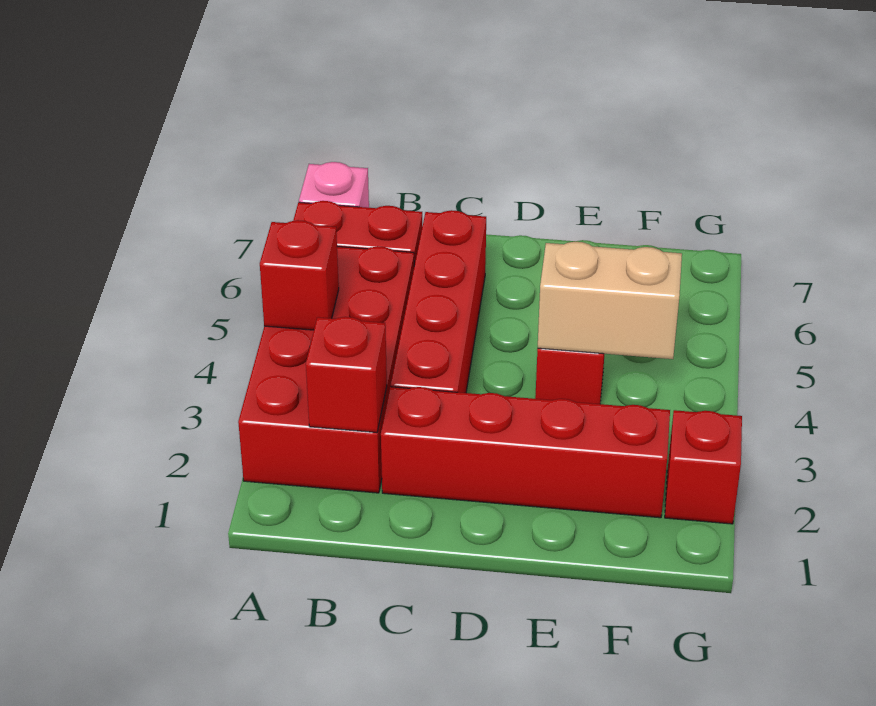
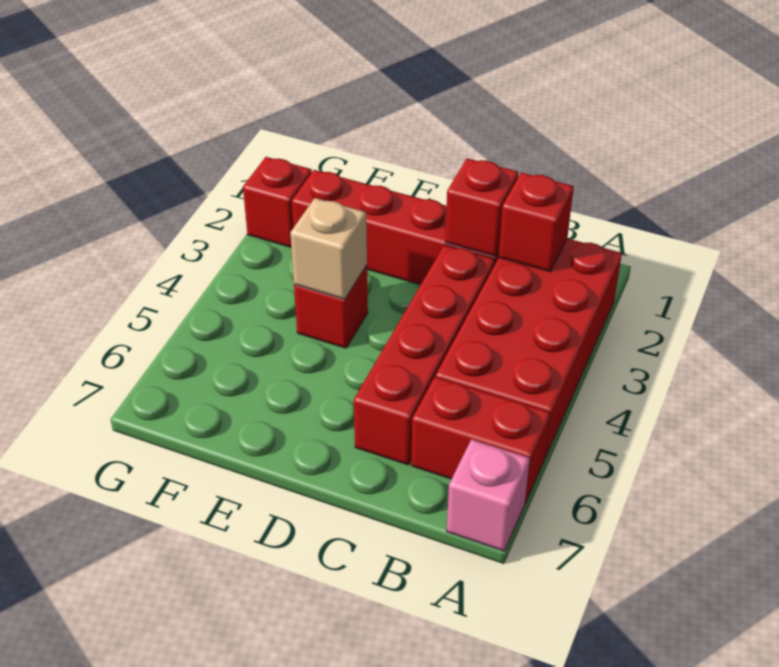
red 1x1 brick [260,220,339,330] -> red 1x1 brick moved to [445,158,518,257]
tan 1x2 brick [538,242,682,359] -> tan 1x1 brick [290,198,367,299]

